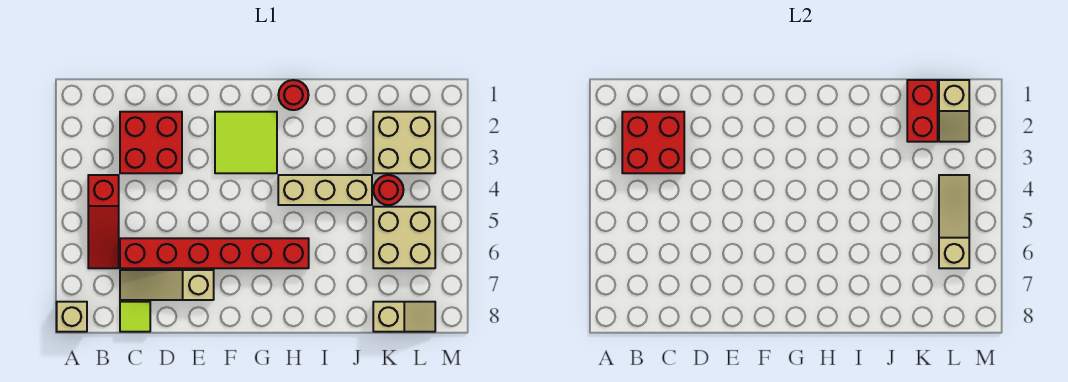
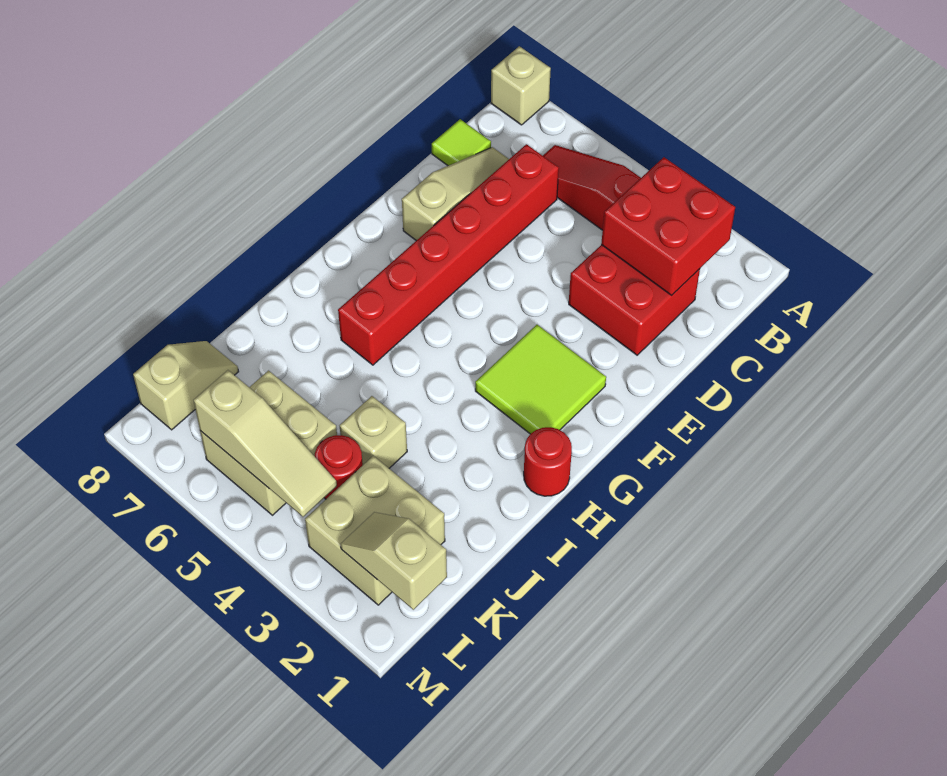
tan 1x3 brick [278,175,372,205] -> tan 1x1 brick [340,396,407,468]
red 1x2 brick [907,80,938,142] -> none
tan 1x2 slope [373,302,435,332] -> tan 1x2 slope turned to [133,341,239,430]

